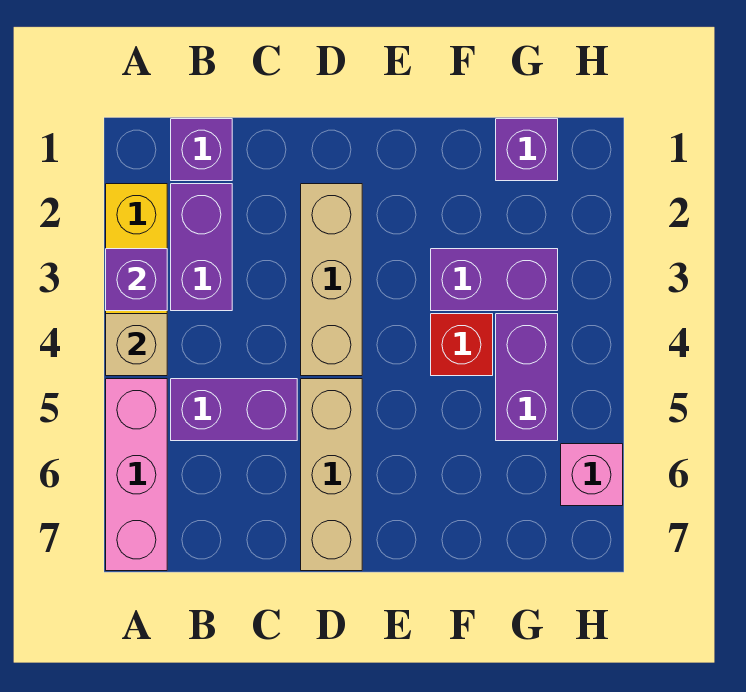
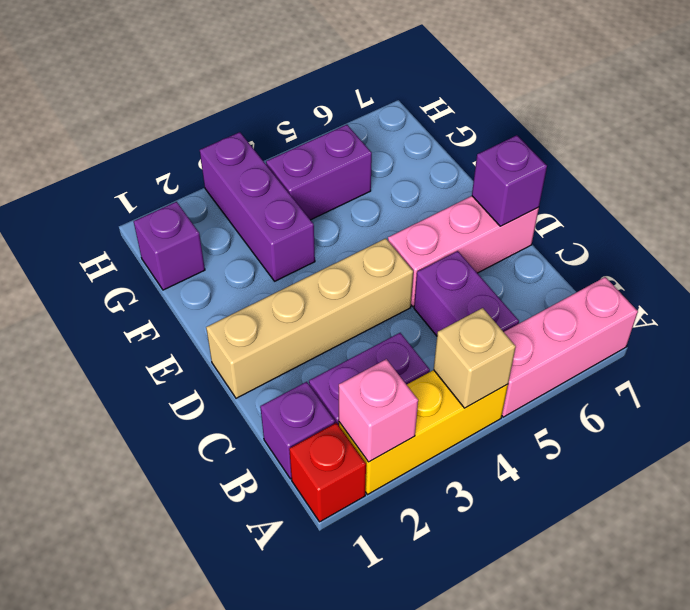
purple 1x1 brick [106,249,167,311] -> purple 1x1 brick moved to [472,135,547,226]
tan 1x3 brick [301,184,362,376] -> tan 1x4 brick [206,238,413,398]
tan 1x3 brick [301,379,362,571] -> pink 1x3 brick [388,196,539,306]
purple 1x2 brick [431,249,558,311] -> purple 1x3 brick [200,132,315,281]
red 1x1 brick [431,314,493,376] -> red 1x1 brick moved to [289,423,366,522]
pink 1x1 brick [561,444,623,506] -> pink 1x1 brick moved to [339,359,418,462]

